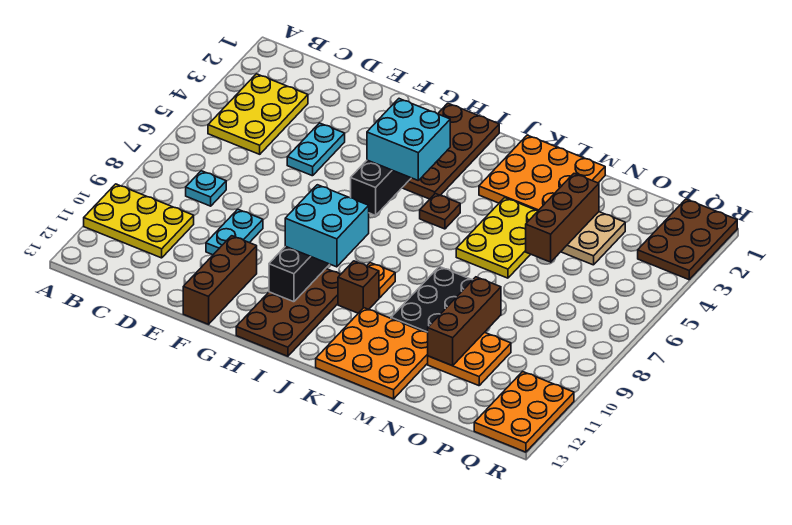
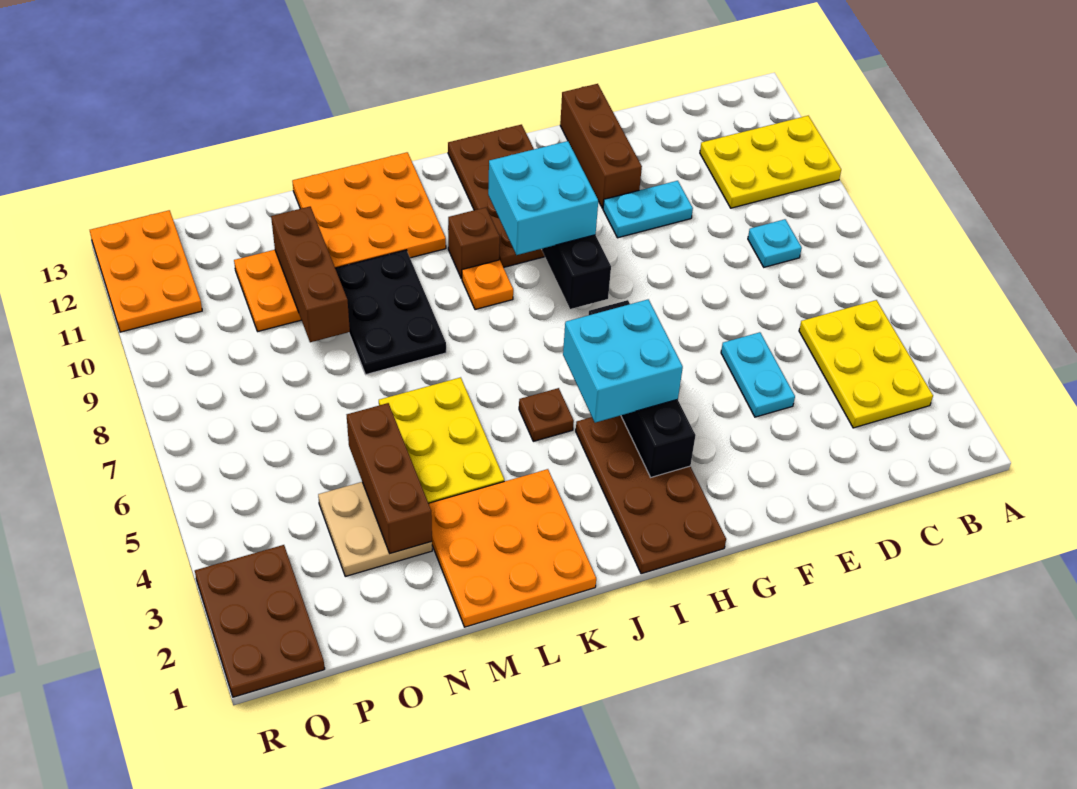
cyan 1x2 plate [206,209,263,255] -> cyan 1x2 plate turned to [603,181,693,238]

